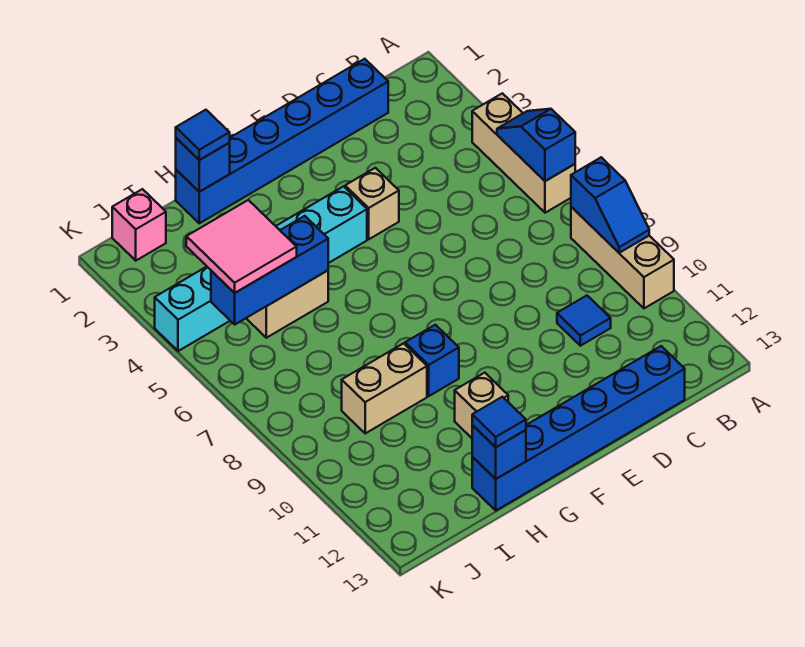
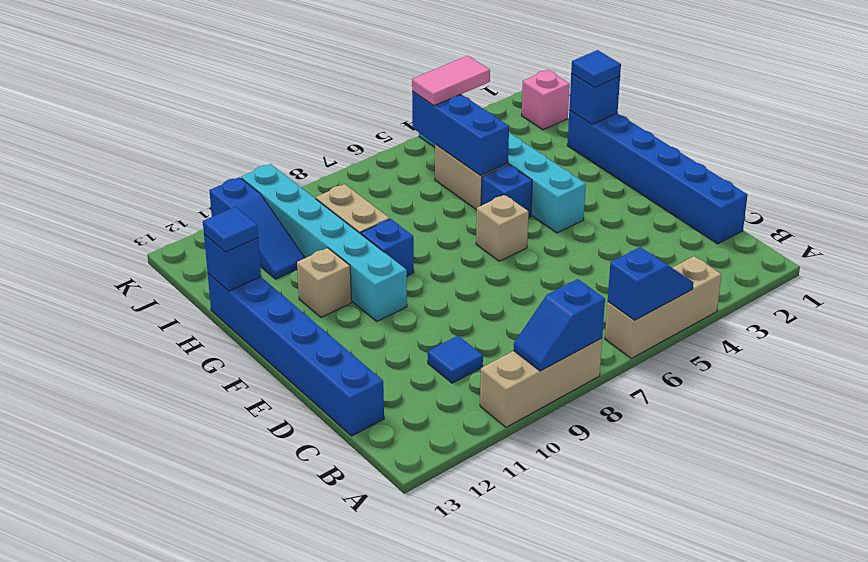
tan 1x1 brick [345,168,399,239] -> tan 1x1 brick moved to [476,195,528,261]
none -> cyan 1x6 brick [241,164,407,321]
none -> blue 1x1 brick [481,165,532,218]
pink 2x2 tile [186,200,297,293] -> pink 1x2 tile [412,56,490,106]
none -> blue 1x3 slope [209,177,305,279]

